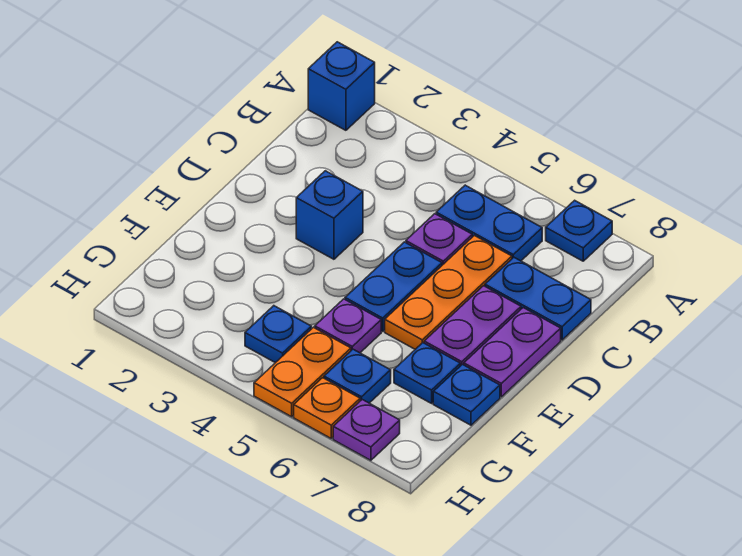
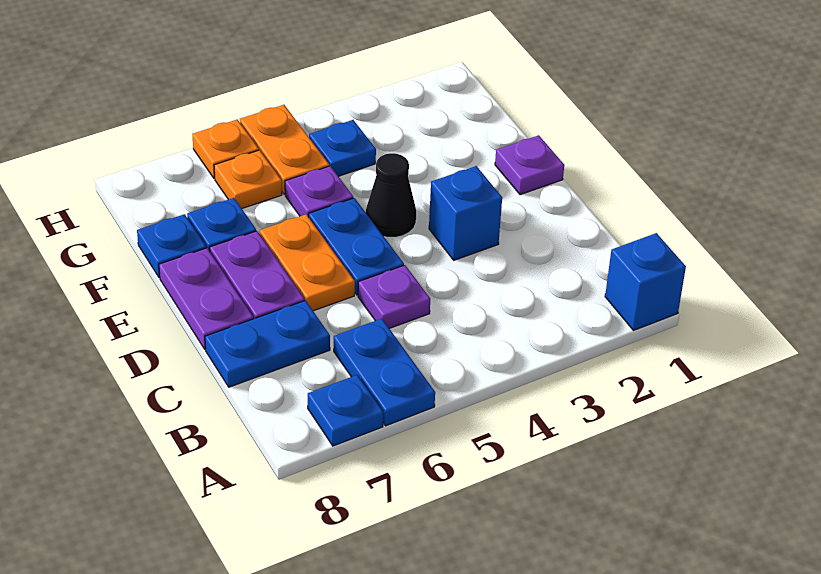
blue 1x2 plate [436,185,542,261] -> blue 1x2 plate turned to [334,319,435,426]
orange 1x3 plate [385,235,512,349] -> orange 1x2 plate [260,214,355,311]
none -> black 1x1 cone [366,153,416,237]
blue 1x1 plate [324,349,391,403] -> orange 1x1 plate [214,150,282,208]
purple 1x1 plate [333,400,400,460] -> purple 1x1 plate moved to [495,135,564,195]

